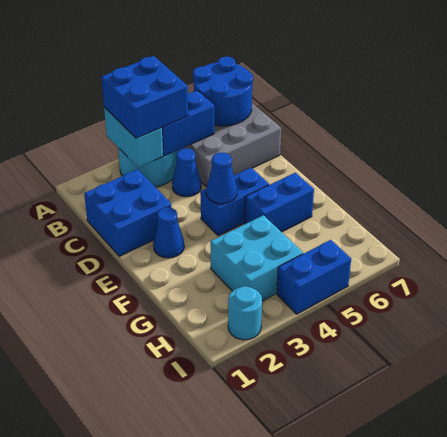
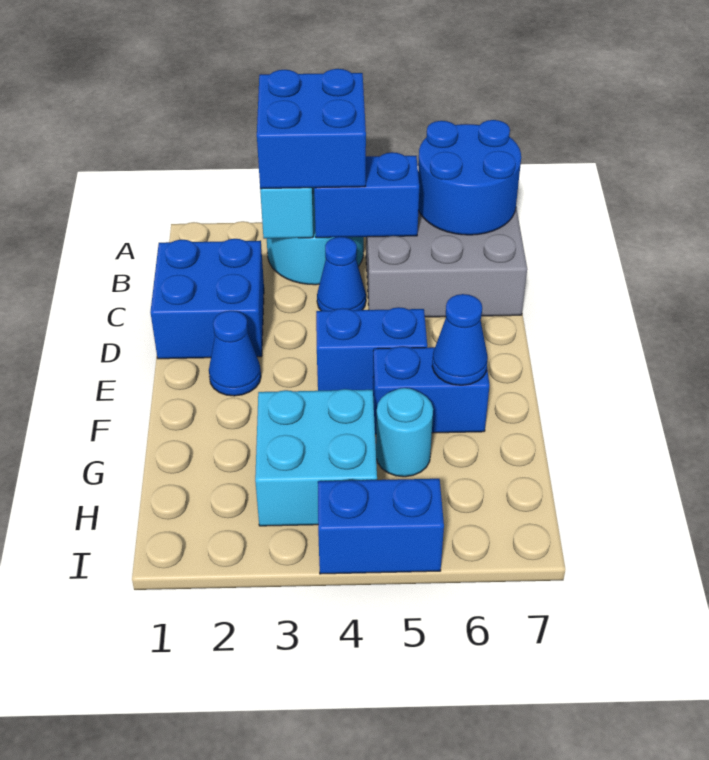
blue 1x1 cone [206,153,237,204] -> blue 1x1 cone moved to [432,294,488,385]
cyan 1x1 round brick [228,286,262,340] -> cyan 1x1 round brick moved to [376,388,433,477]

